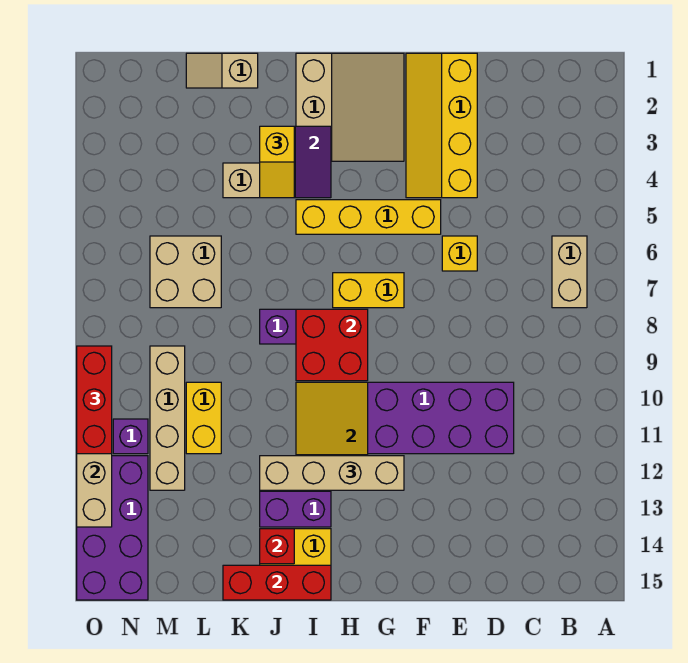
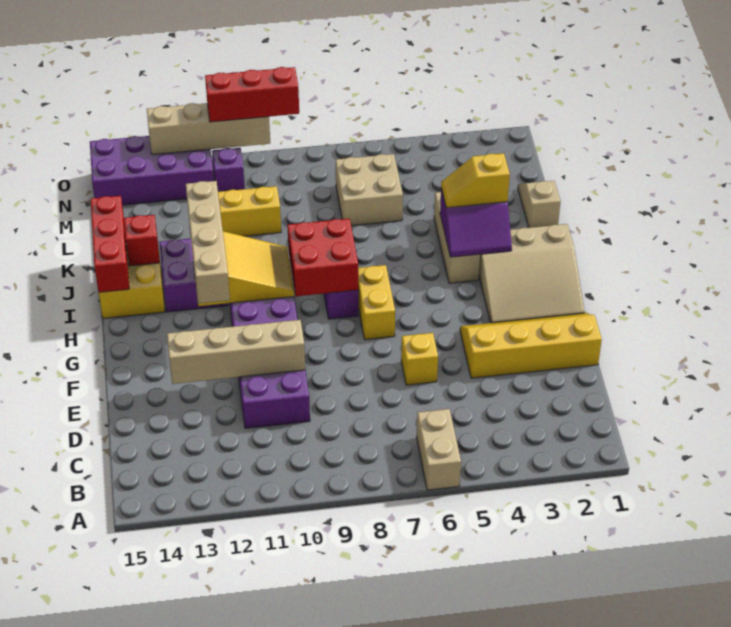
tan 1x2 brick [552,236,587,308] -> tan 1x2 brick turned to [417,409,461,490]
yellow 1x4 brick [296,200,441,234] -> none
tan 1x4 brick [150,346,185,490] -> tan 1x4 brick moved to [167,320,305,384]

